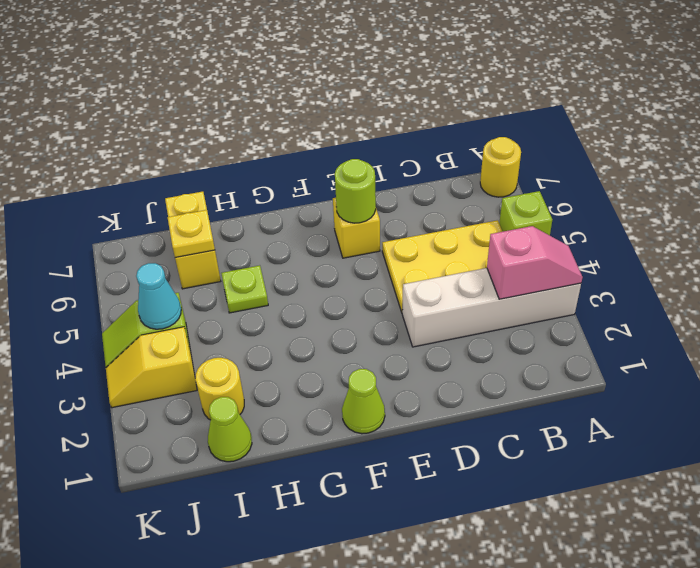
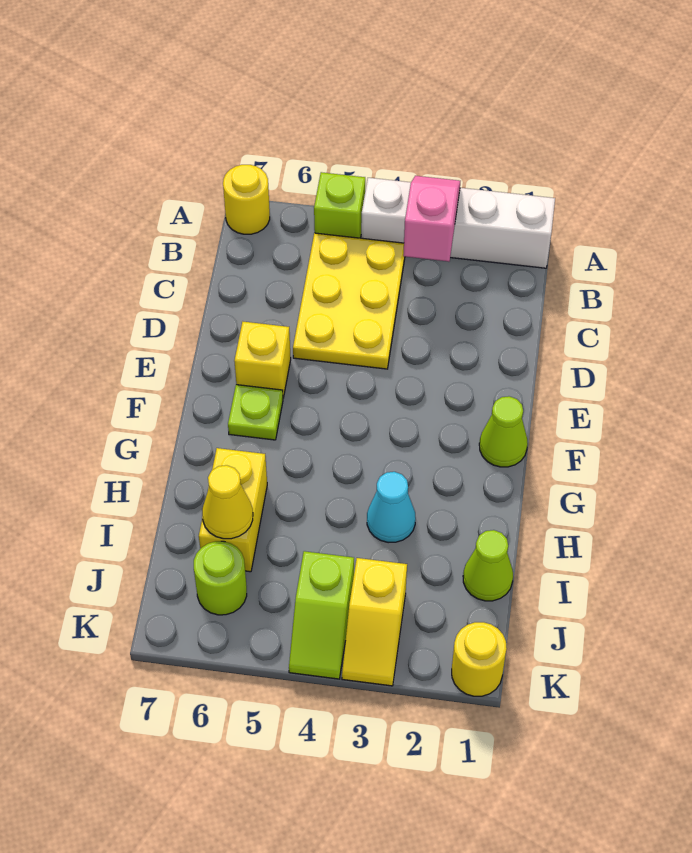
white 1x4 brick [402,268,581,347] -> white 1x4 brick turned to [361,178,555,268]
lime 1x1 round brick [335,159,376,223] -> lime 1x1 round brick moved to [194,541,247,615]
lime 1x1 plate [221,265,268,313] -> lime 1x1 plate moved to [228,385,283,440]
yellow 1x1 round brick [195,358,244,420] -> yellow 1x1 round brick moved to [452,622,507,696]
yellow 1x2 brick [165,192,221,289] -> yellow 1x2 brick turned to [199,448,267,572]
yellow 1x1 plate [168,210,215,258] -> yellow 1x1 cone [202,465,253,539]
cyan 1x1 cone [136,263,181,329] -> cyan 1x1 cone moved to [367,472,416,543]

